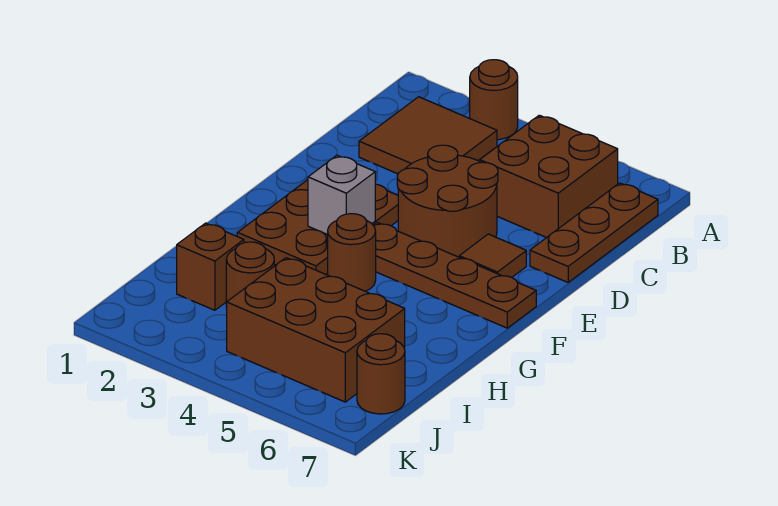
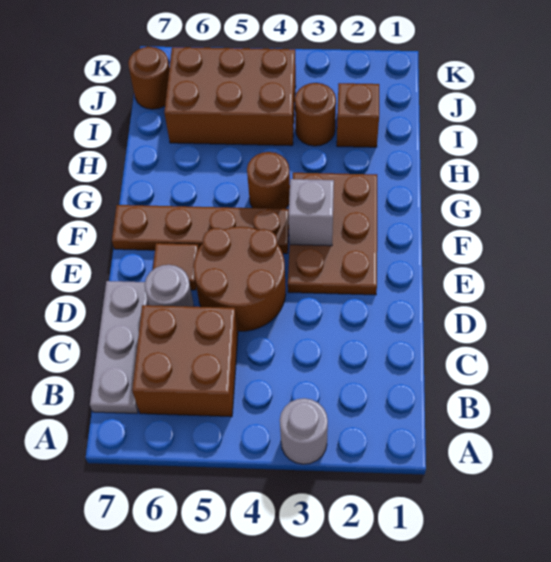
brown 1x1 round brick [470,60,518,140] -> grey 1x1 round brick [280,398,328,464]
brown 2x2 tile [359,97,497,174] -> none
brown 1x3 plate [530,183,658,282] -> grey 1x3 plate [90,281,149,414]
none -> grey 1x1 round brick [145,265,194,307]

